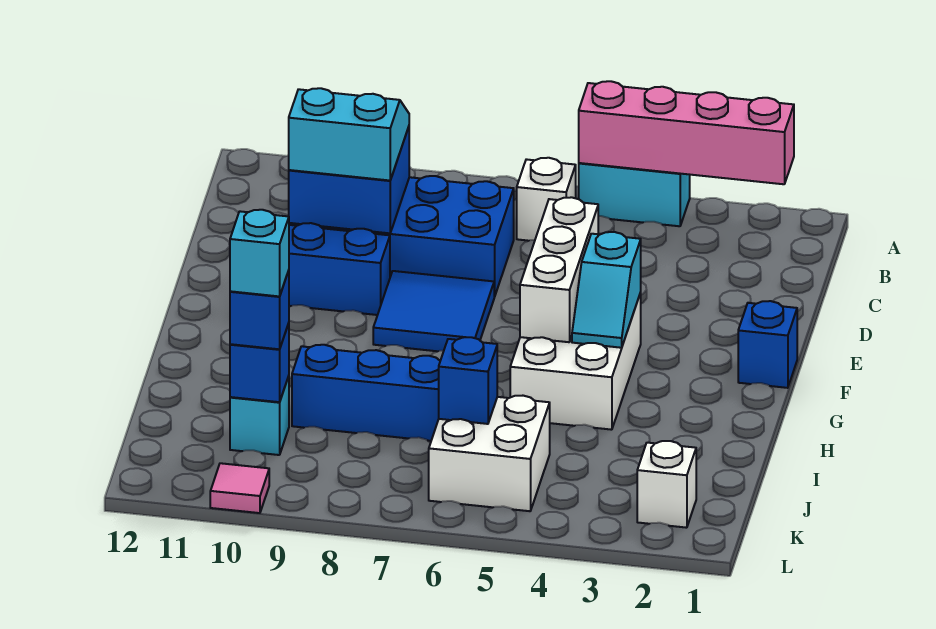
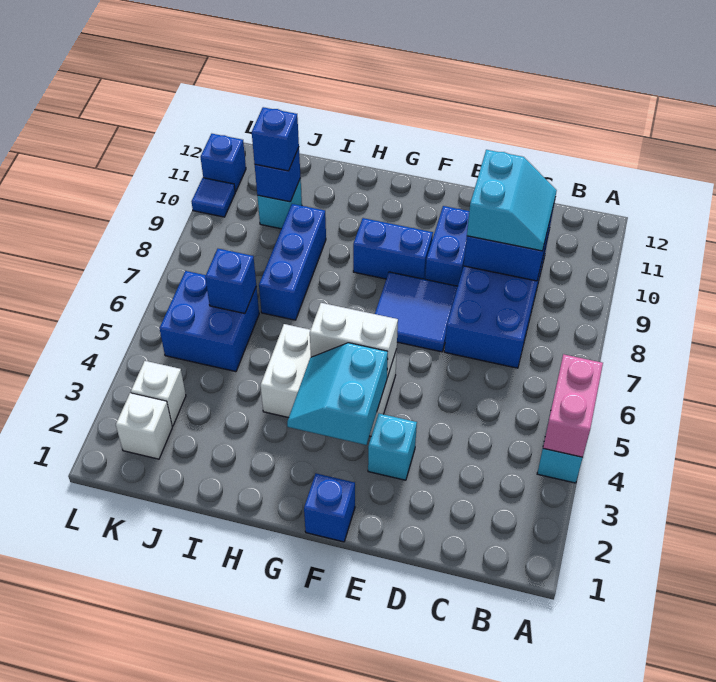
pink 1x4 brick [579,81,794,184] -> pink 1x2 brick [543,354,603,457]
white 1x1 brick [517,158,576,241] -> white 1x1 brick moved to [131,361,186,426]
white 1x3 brick [520,197,598,342] -> white 1x2 brick [310,303,398,377]
cyan 1x2 slope [572,232,641,348] -> cyan 2x2 slope [287,343,388,445]
none -> blue 1x2 brick [353,218,433,279]
white 2x2 brick [429,396,550,511] -> blue 2x2 brick [159,271,259,372]
cyan 1x1 brick [230,210,289,296] -> cyan 1x1 brick moved to [368,414,417,480]
pink 1x1 tile [210,463,269,513] -> blue 1x1 tile [191,178,235,217]
none -> blue 1x1 brick [201,134,246,192]

